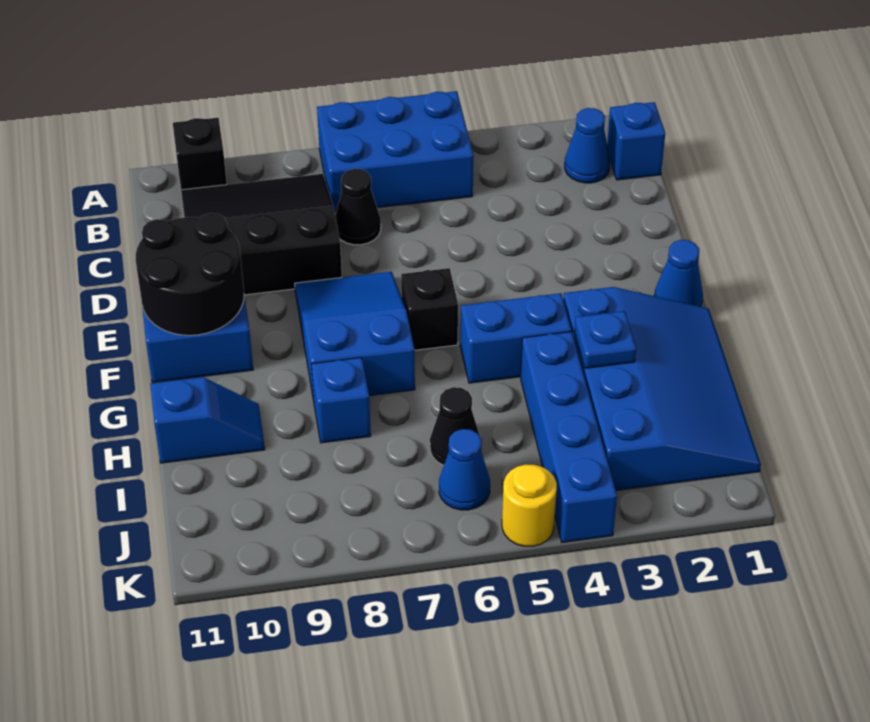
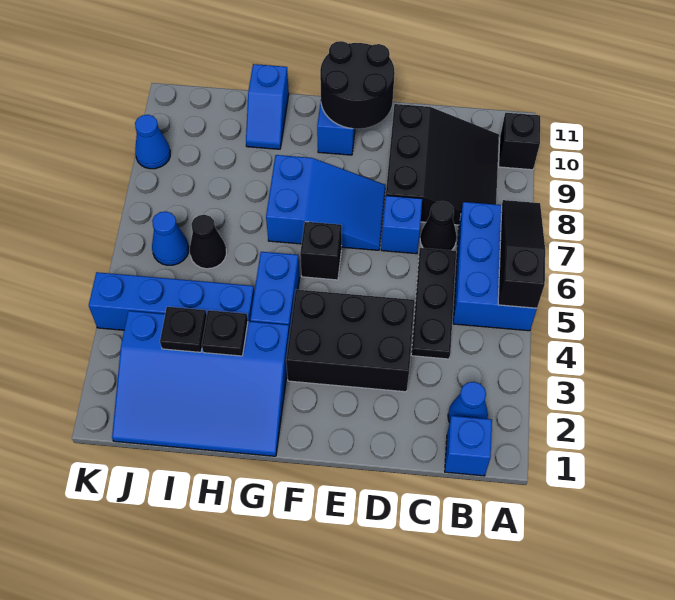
none -> black 1x3 slope [498,200,545,308]
none -> black 1x3 plate [411,248,456,359]
none -> black 2x3 brick [286,290,415,392]
blue 1x1 cone [654,240,703,307] -> blue 1x1 cone moved to [135,115,170,169]
blue 1x1 plate [574,311,636,368] -> black 1x1 plate [202,310,248,356]
blue 1x1 brick [311,357,371,443] -> blue 1x1 brick moved to [381,196,422,254]
none -> black 1x1 plate [160,307,207,352]
yellow 1x1 round brick [502,465,557,546] -> none

